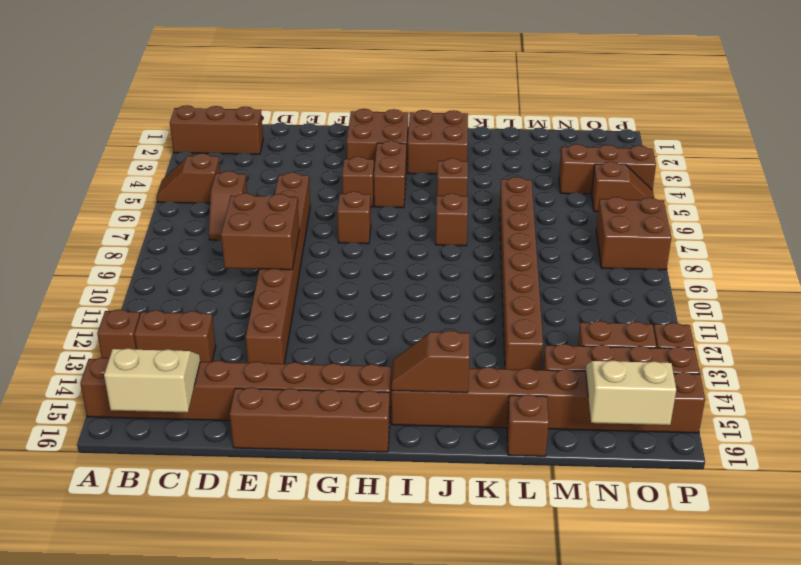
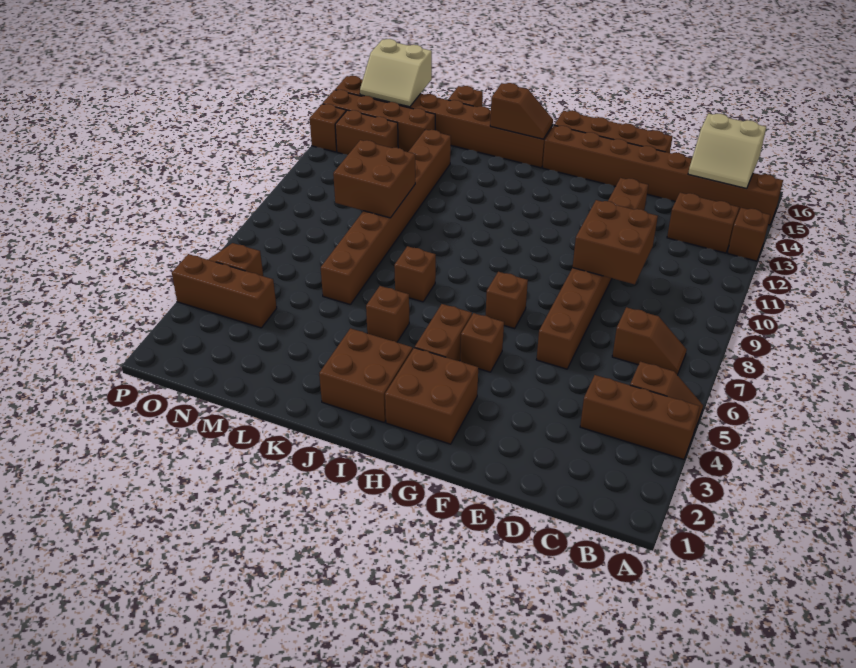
brown 1x3 brick [170,105,263,154] -> brown 1x3 brick moved to [580,375,700,459]
brown 1x2 slope [209,171,247,240] -> brown 1x2 slope turned to [612,307,687,375]
brown 2x2 brick [596,197,671,270] -> brown 2x2 brick moved to [333,140,415,218]

